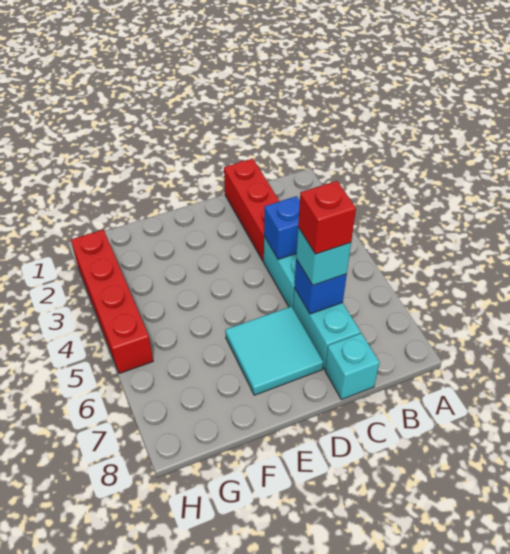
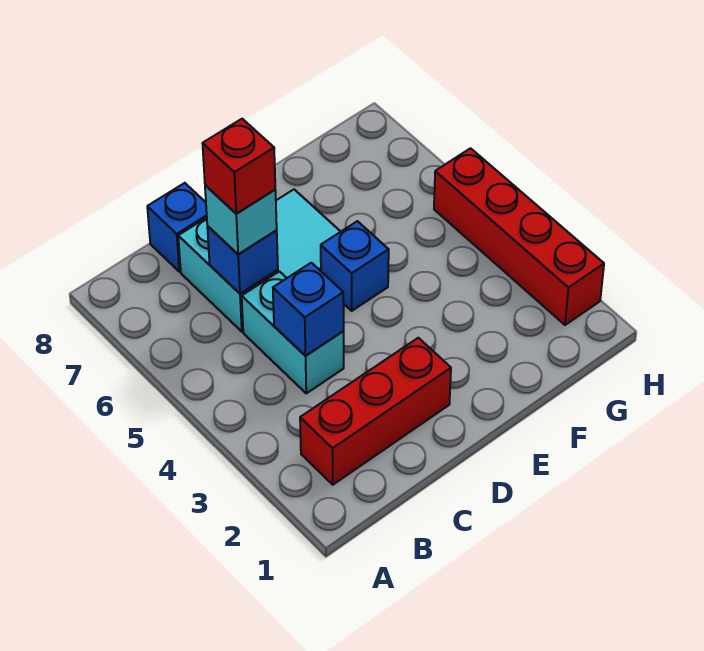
red 1x3 brick [224,159,279,262] -> red 1x3 brick turned to [300,338,451,485]
cyan 1x1 brick [325,333,379,400] -> blue 1x1 brick [147,183,207,272]
none -> blue 1x1 brick [321,221,389,311]

